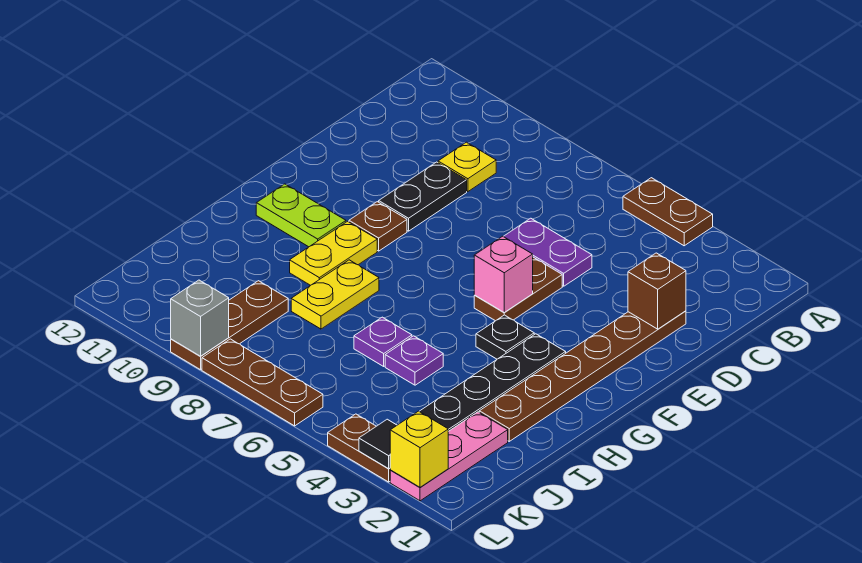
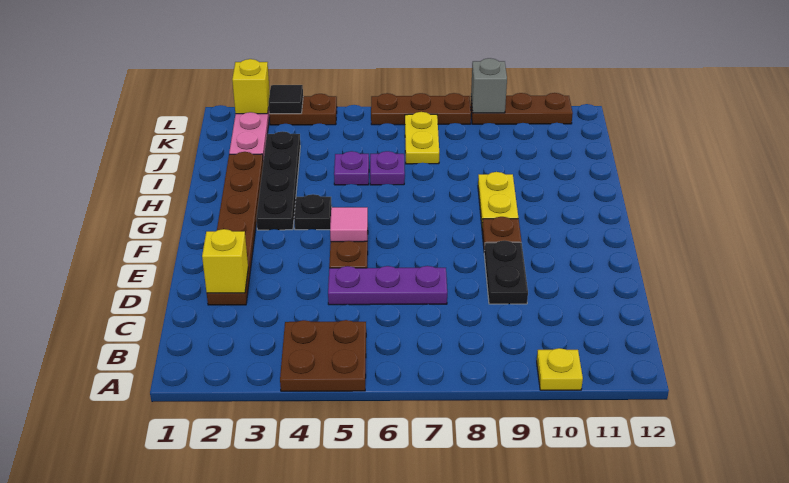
brown 1x2 plate [623,178,713,246] -> brown 2x2 plate [280,320,366,391]
yellow 1x1 plate [438,142,496,192] -> yellow 1x1 plate moved to [537,348,583,390]
brown 1x1 brick [628,253,686,329] -> yellow 1x1 brick [202,229,248,293]
purple 1x2 plate [503,218,592,286] -> purple 1x3 plate [328,266,447,305]
pink 1x1 brick [474,236,533,313] -> pink 1x1 tile [330,207,368,242]
lime 1x2 plate [256,184,346,247] -> none
yellow 1x2 plate [291,260,379,329] -> yellow 1x2 plate moved to [405,112,439,164]
brown 1x3 plate [171,281,288,370] -> brown 1x3 plate turned to [470,93,573,124]

